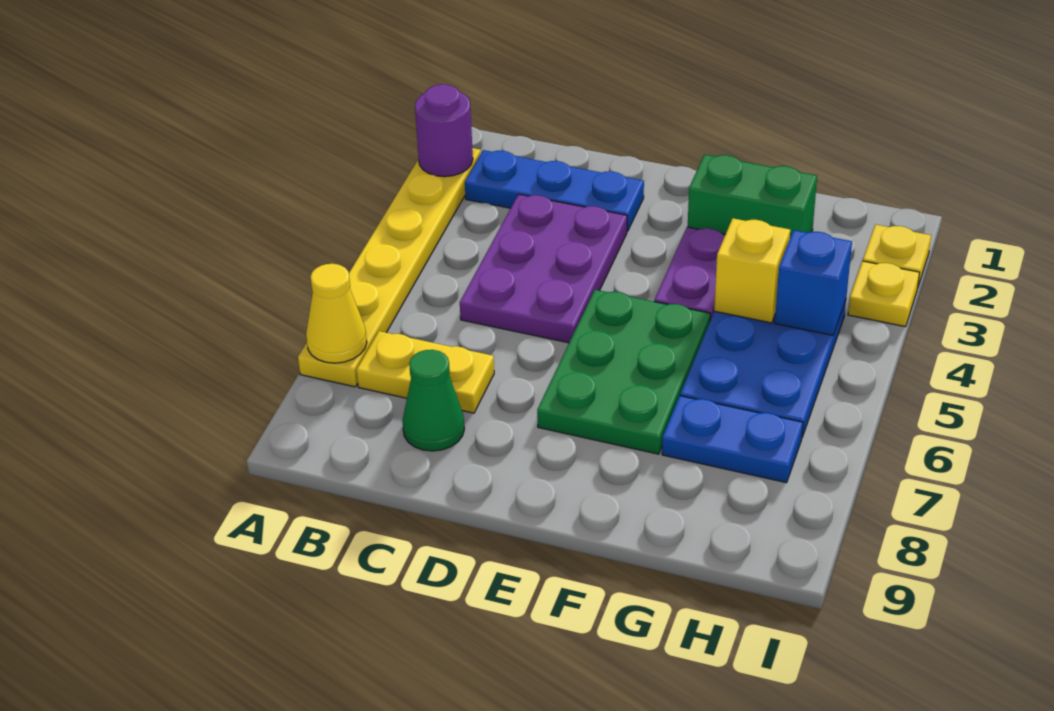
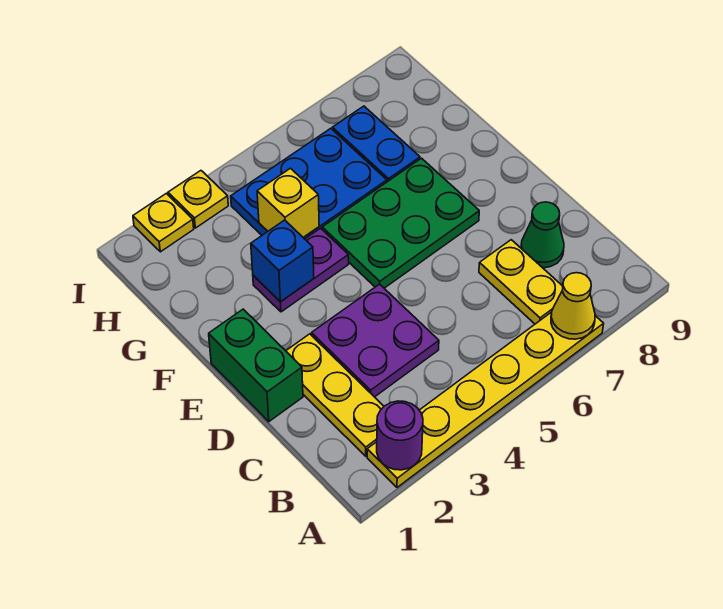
blue 1x3 plate [465,150,644,231] -> yellow 1x3 plate [286,334,384,456]
purple 2x3 plate [460,194,627,343] -> purple 2x2 plate [312,284,439,397]
green 1x2 brick [688,155,817,237] -> green 1x2 brick moved to [209,309,303,422]
blue 1x1 brick [775,230,852,335] -> blue 1x1 brick moved to [251,220,314,302]

